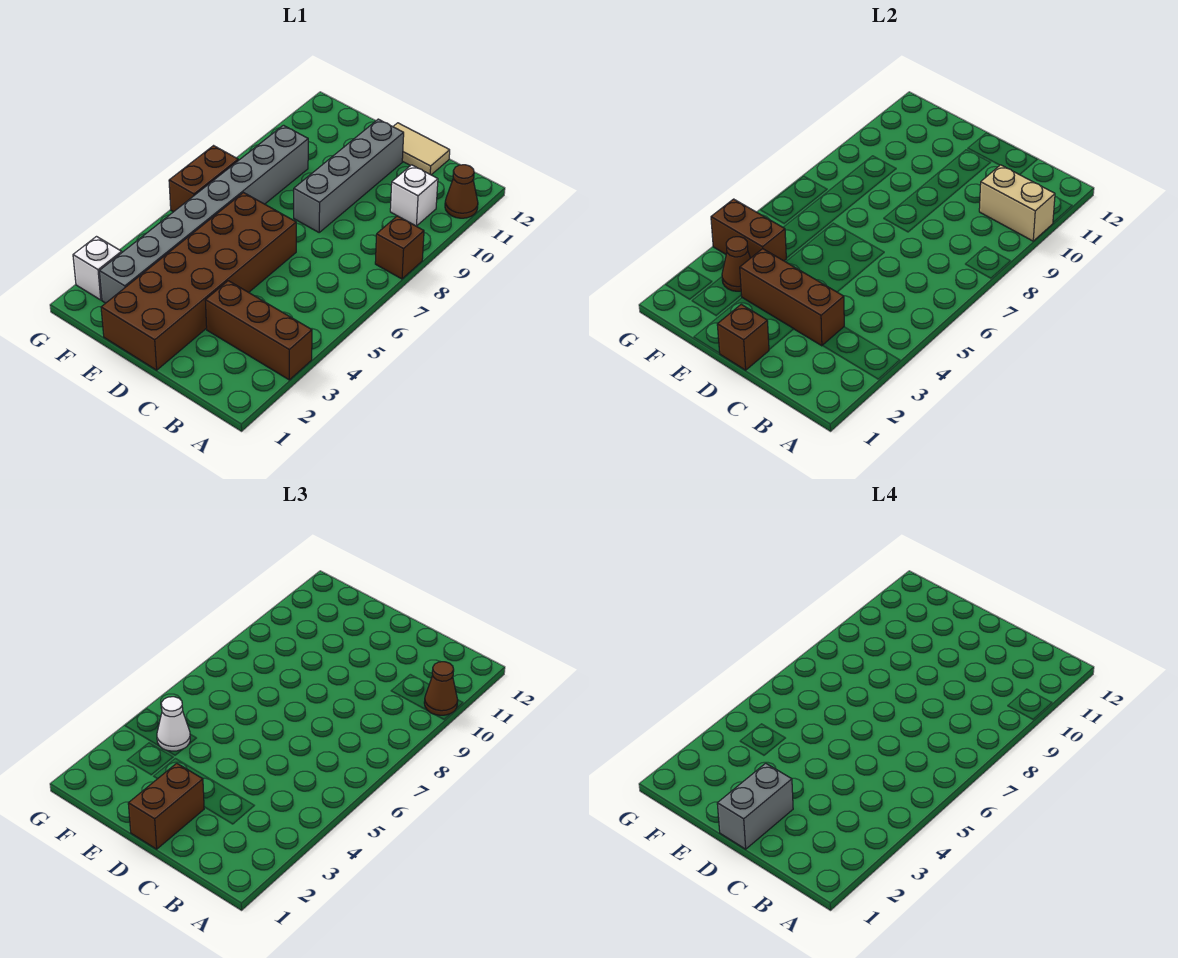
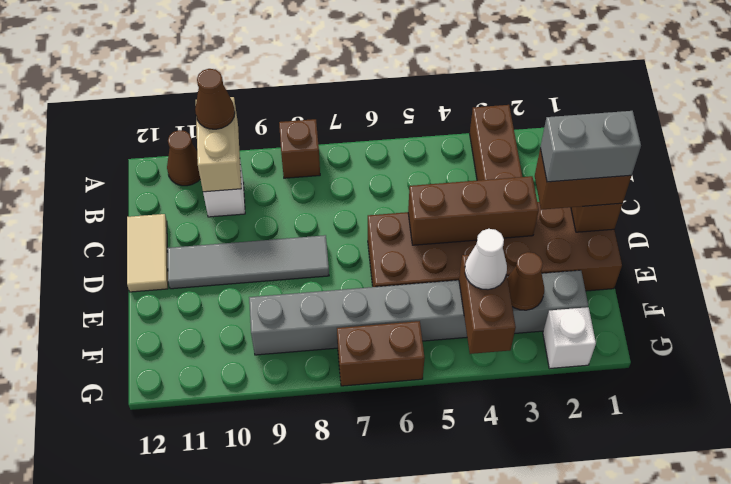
brown 1x3 brick [740,249,844,346] -> brown 1x3 brick turned to [408,176,539,245]
grey 1x4 brick [294,119,404,232] -> grey 1x4 tile [167,235,329,289]

